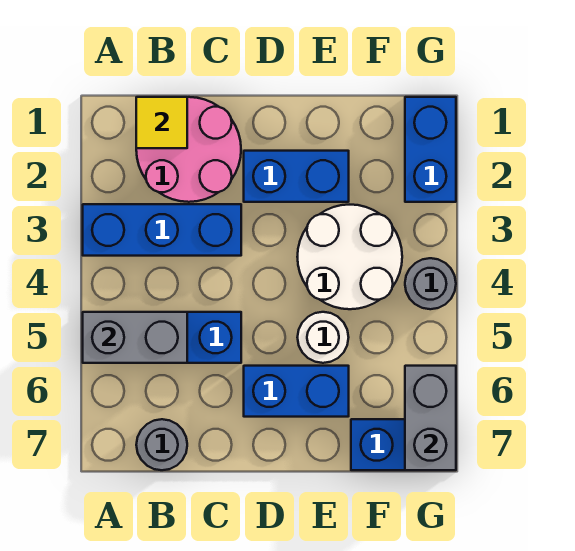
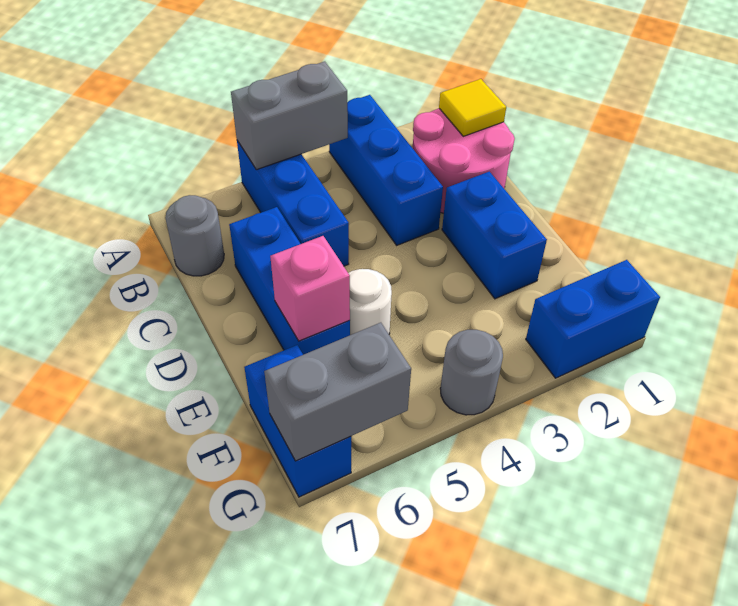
grey 1x2 brick [83,312,187,363] -> grey 1x2 brick turned to [231,62,348,170]
blue 1x2 brick [244,366,349,417] -> blue 1x3 brick [229,207,350,355]
white 2x2 round brick [297,205,402,309] -> none
none -> pink 1x1 brick [270,236,350,341]

